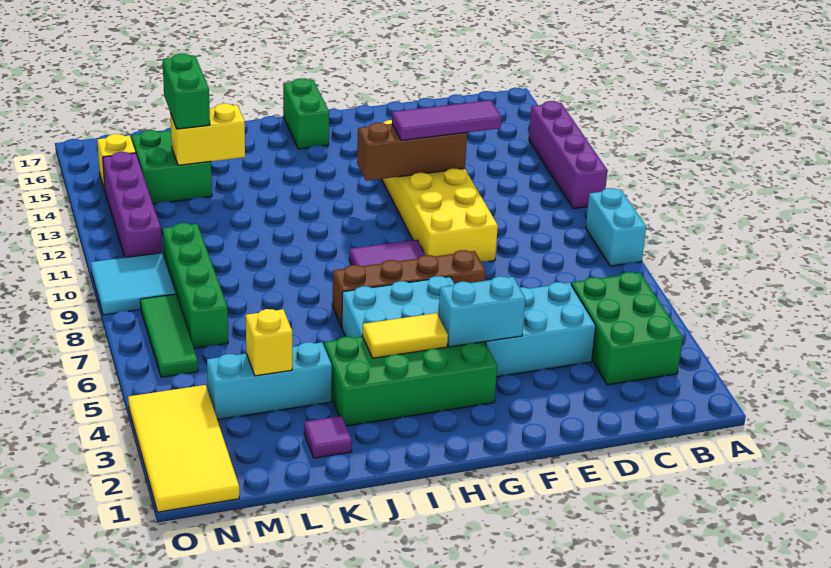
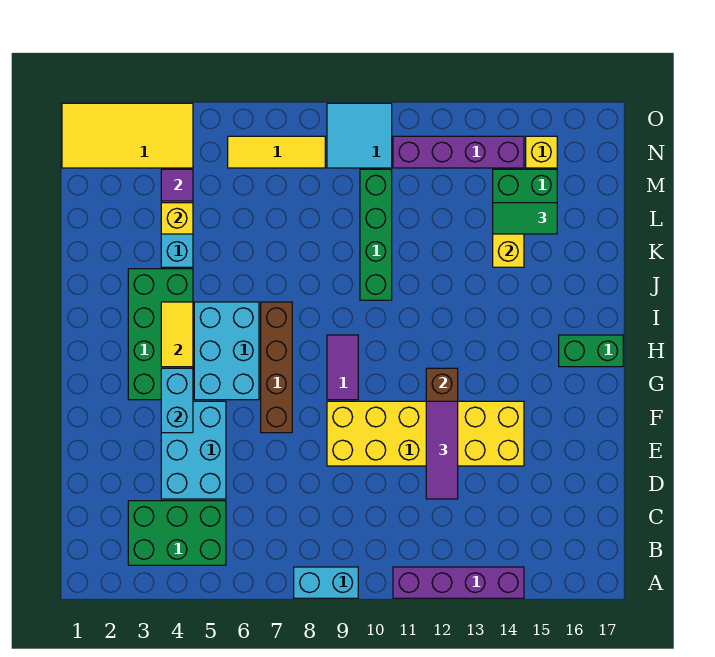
purple 1x1 tile [304,416,352,458] -> purple 1x1 tile moved to [161,169,193,201]
green 1x2 brick [162,54,210,129] -> green 1x2 tile [493,203,557,234]
green 1x4 brick [163,223,228,348] -> green 1x4 brick turned to [360,169,392,300]
green 1x3 tile [140,294,198,377] -> yellow 1x3 tile [228,136,325,168]

